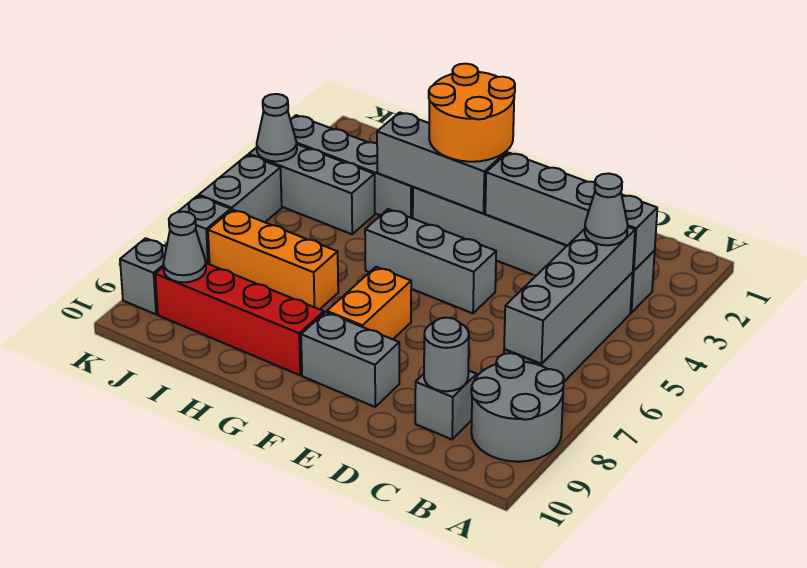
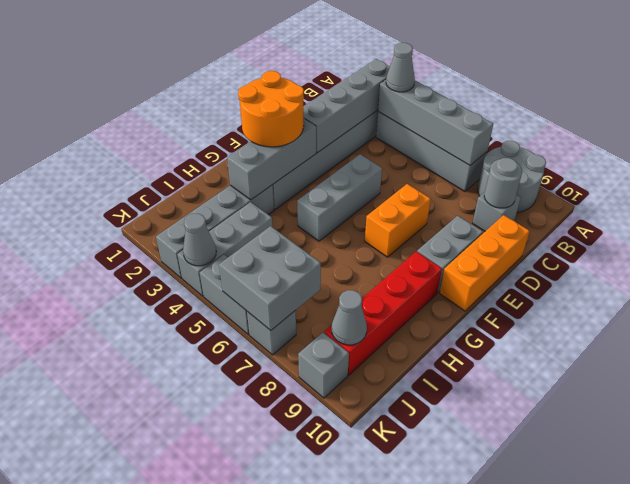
orange 1x2 brick [327,267,411,339] -> orange 1x2 brick turned to [365,184,431,257]
orange 1x3 brick [208,210,338,309] -> orange 1x3 brick moved to [440,215,530,311]
none -> grey 2x2 brick [219,226,321,330]

